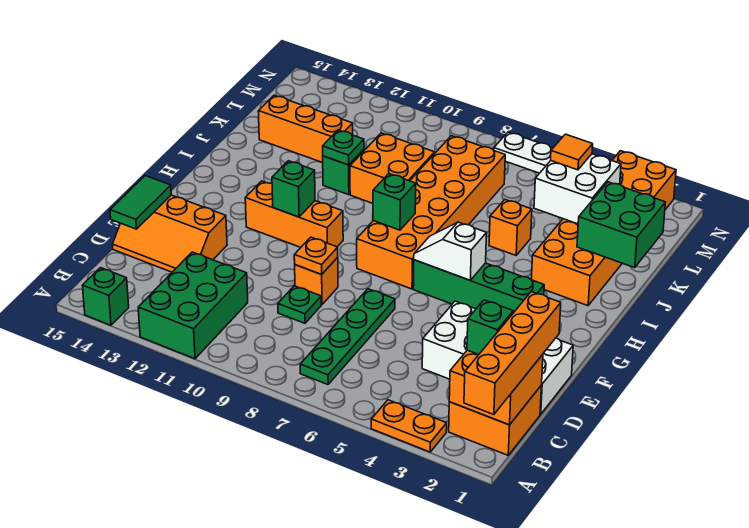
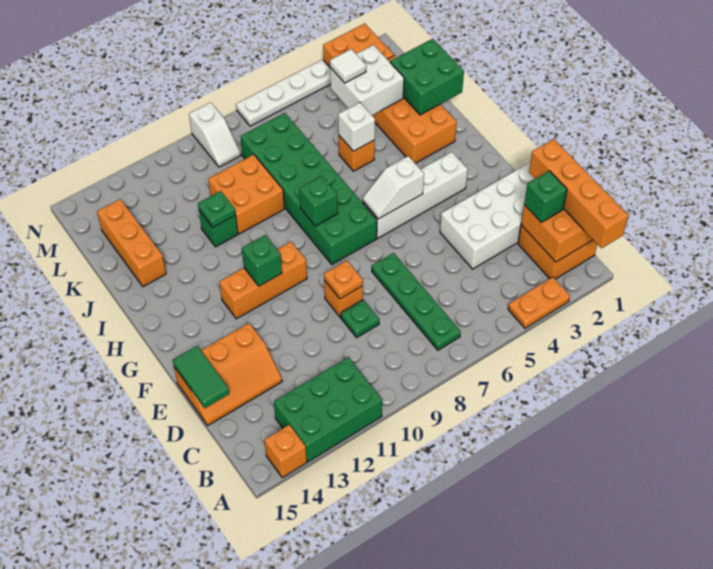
green 2x3 brick [138,252,248,359] -> green 2x3 brick turned to [274,357,382,462]
green 1x1 brick [82,268,129,325] -> orange 1x1 brick [265,425,307,478]
green 1x4 brick [413,260,544,313] -> white 1x4 brick [363,152,468,238]
orange 2x6 brick [357,136,505,289] -> green 2x6 brick [240,113,377,264]
none -> white 1x1 brick [338,102,375,151]
orange 1x3 brick [258,95,353,163] -> orange 1x3 brick turned to [97,199,166,287]
orange 1x1 tile [551,134,593,170] -> white 1x1 tile [330,49,366,83]
none -> white 1x2 slope [189,102,241,167]

